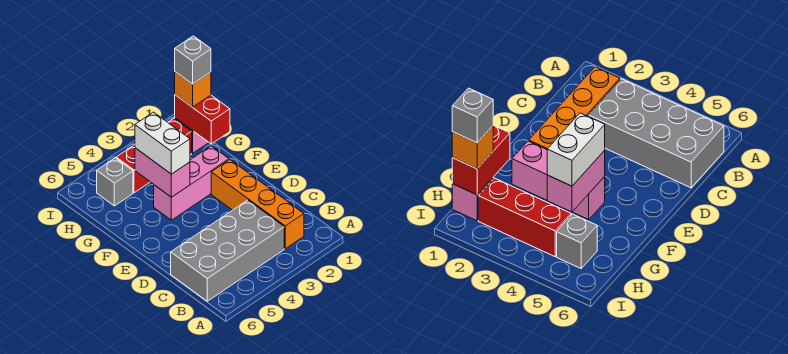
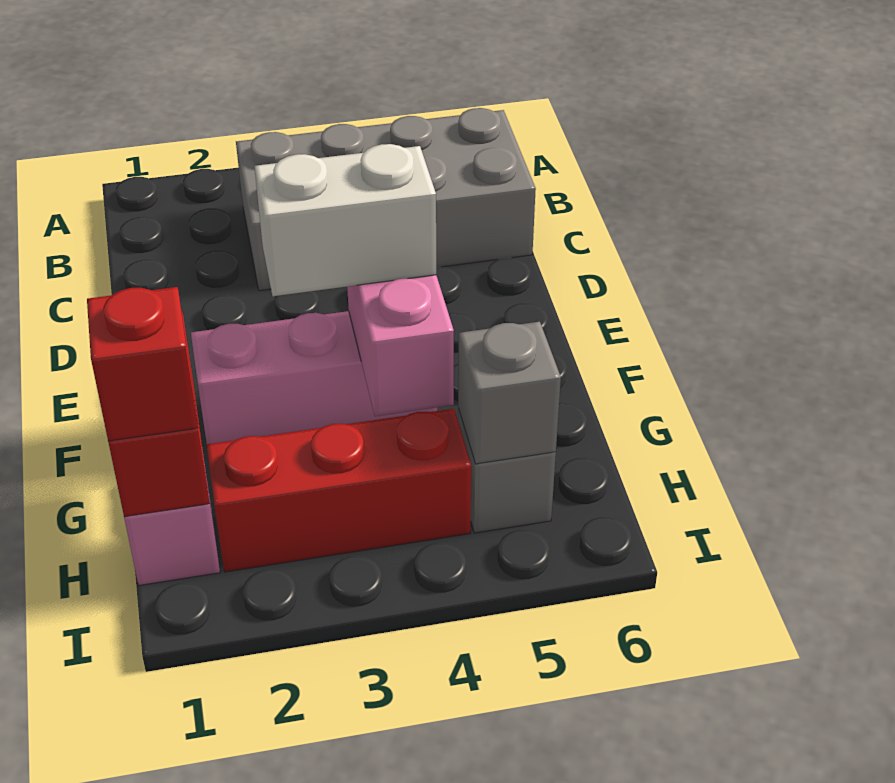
orange 1x4 brick [211,160,304,249] -> none
white 1x2 brick [135,112,190,174] -> white 1x2 brick turned to [254,144,436,296]
orange 1x1 brick [175,72,211,107] -> red 1x1 brick [87,287,198,441]
grey 1x1 brick [175,36,211,84] -> grey 1x1 brick moved to [458,322,561,464]

